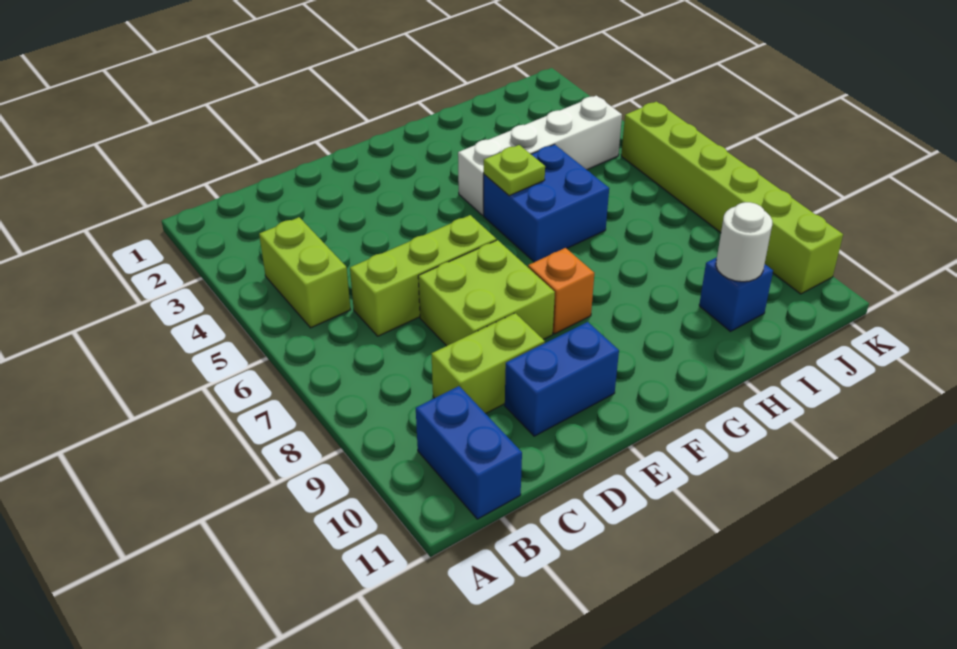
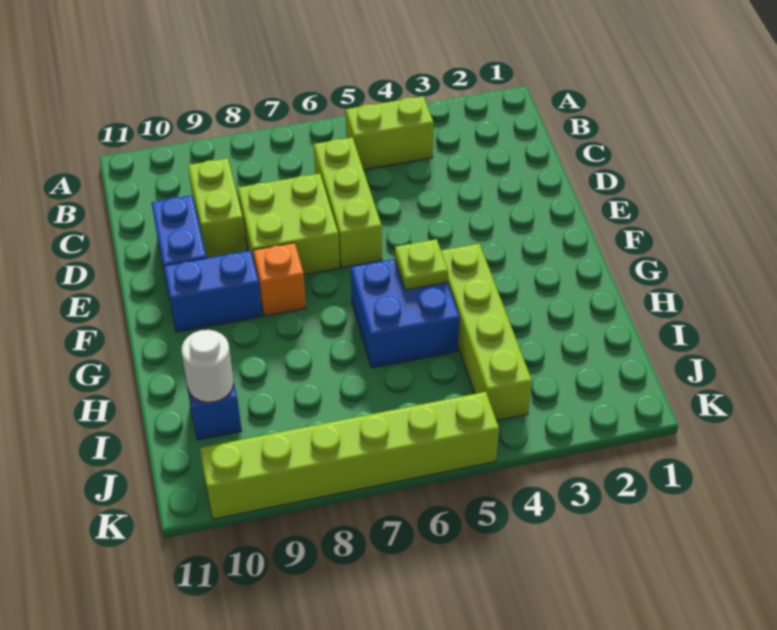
blue 1x2 brick [416,386,522,519] -> blue 1x2 brick moved to [164,250,262,332]
white 1x4 brick [458,96,622,215] -> lime 1x4 brick [441,244,532,421]

